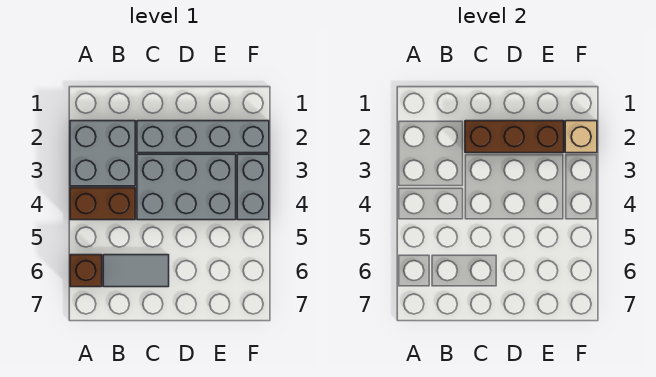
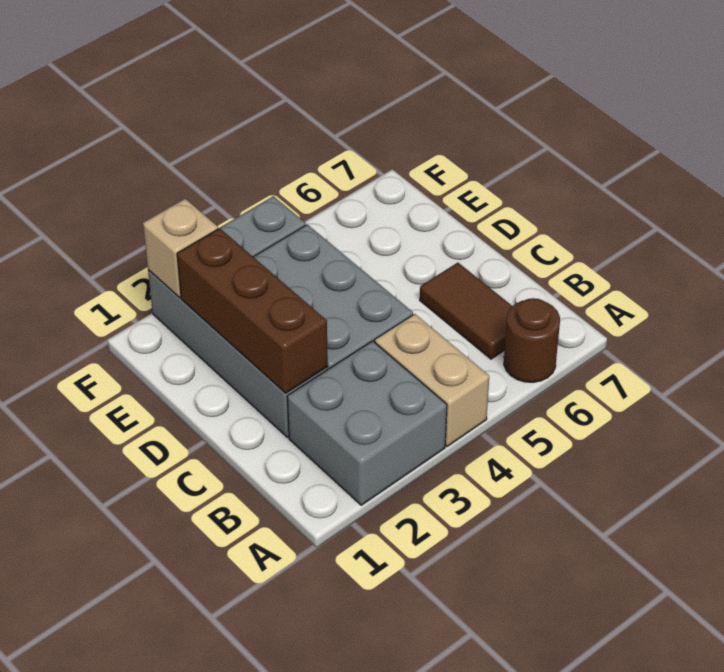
brown 1x2 brick [70,188,135,220] -> tan 1x2 brick [375,314,489,446]
brown 1x1 brick [70,255,102,287] -> brown 1x1 round brick [504,298,560,382]
grey 1x2 tile [103,255,169,287] -> brown 1x2 tile [420,263,512,359]

